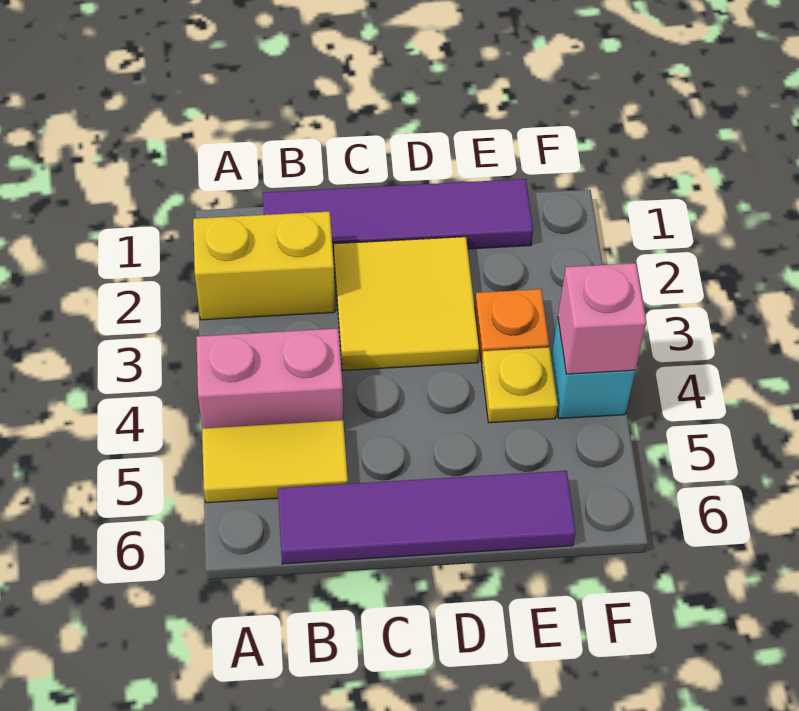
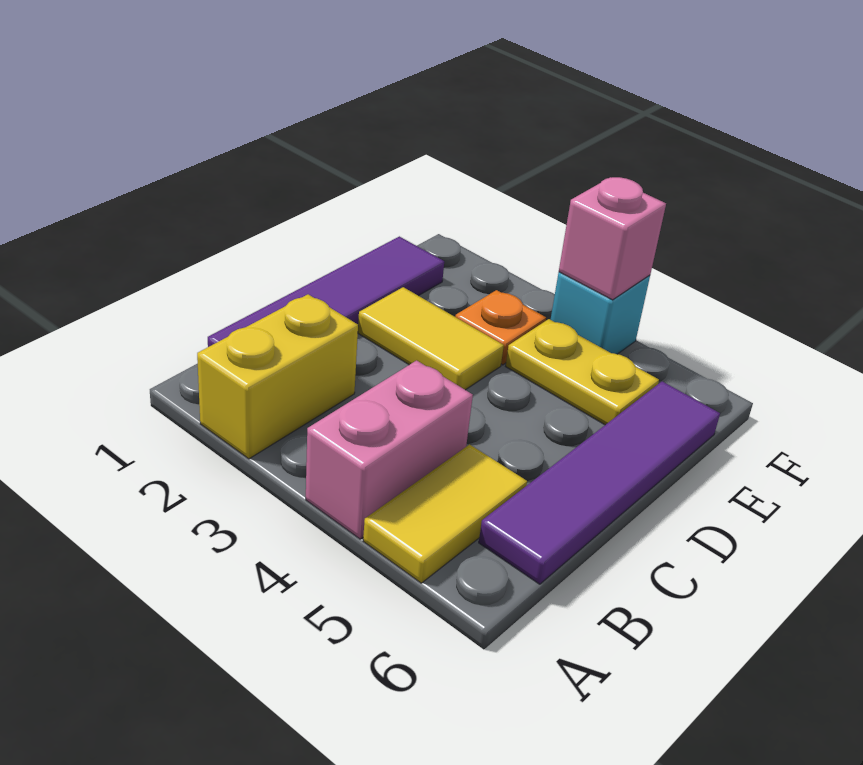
yellow 2x2 tile [334,237,479,370] -> yellow 1x2 tile [358,287,504,390]
yellow 1x1 plate [482,347,558,423] -> yellow 1x2 plate [506,319,659,425]

